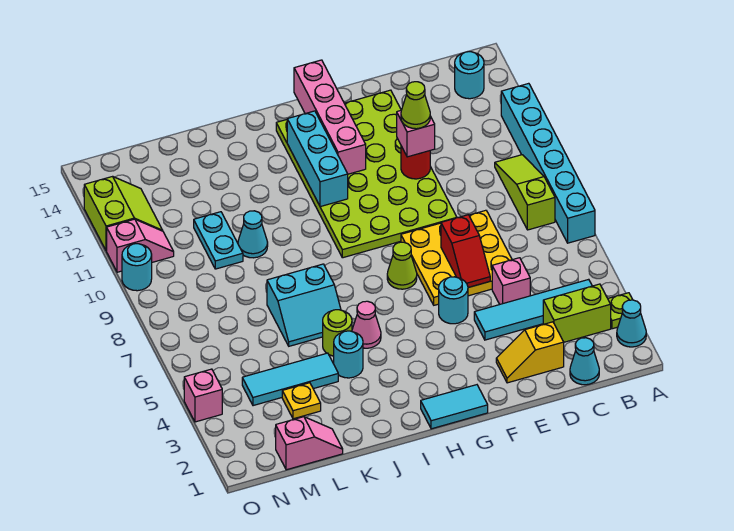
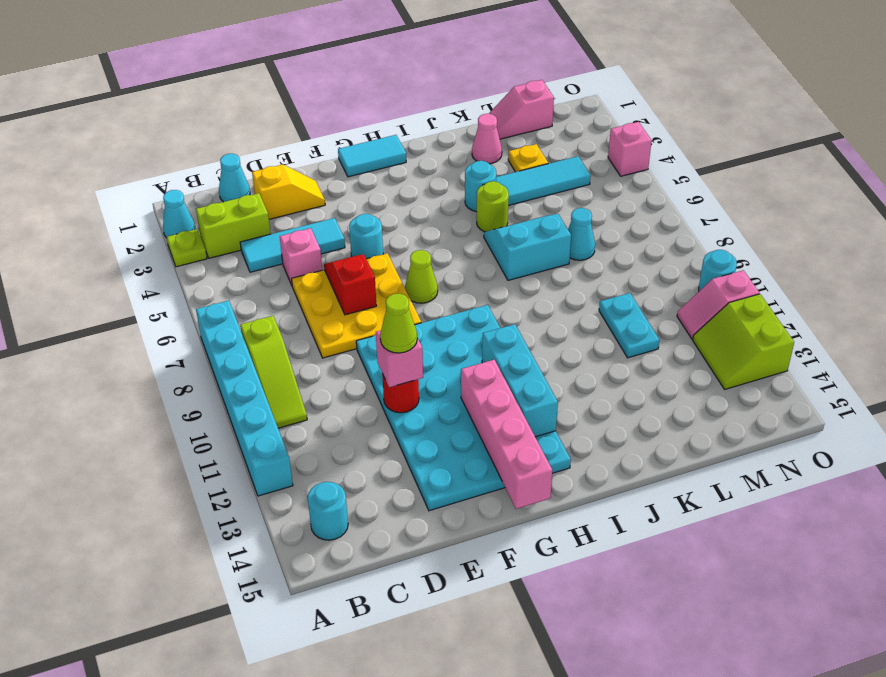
cyan 1x4 tile [474,279,592,340] -> cyan 1x3 tile [240,218,345,272]
lime 4x6 plate [276,90,457,258] -> cyan 4x6 plate [356,305,571,511]
pink 1x1 cone [352,301,381,348] -> pink 1x1 cone moved to [472,114,502,164]
cyan 1x1 cone [238,211,268,258] -> cyan 1x1 cone moved to [568,208,595,260]

